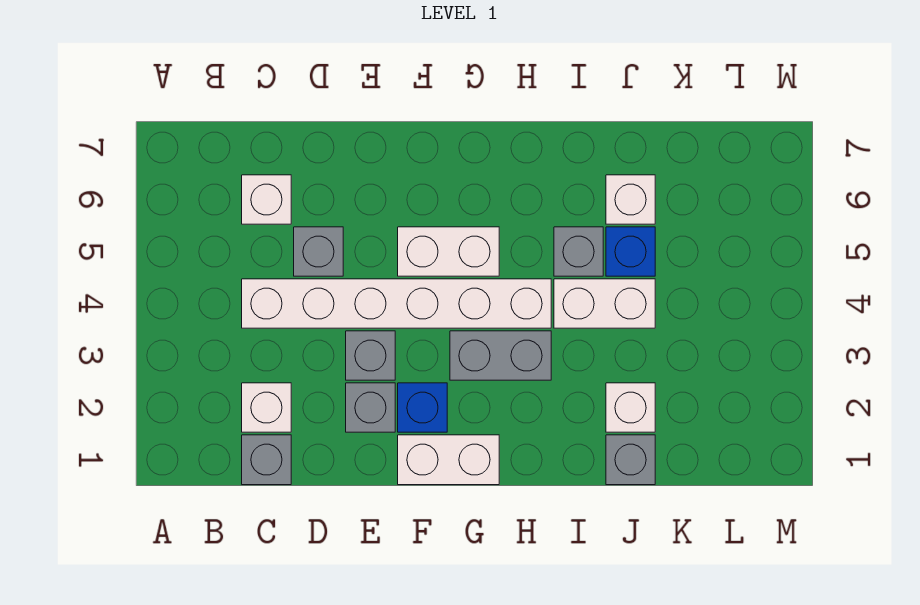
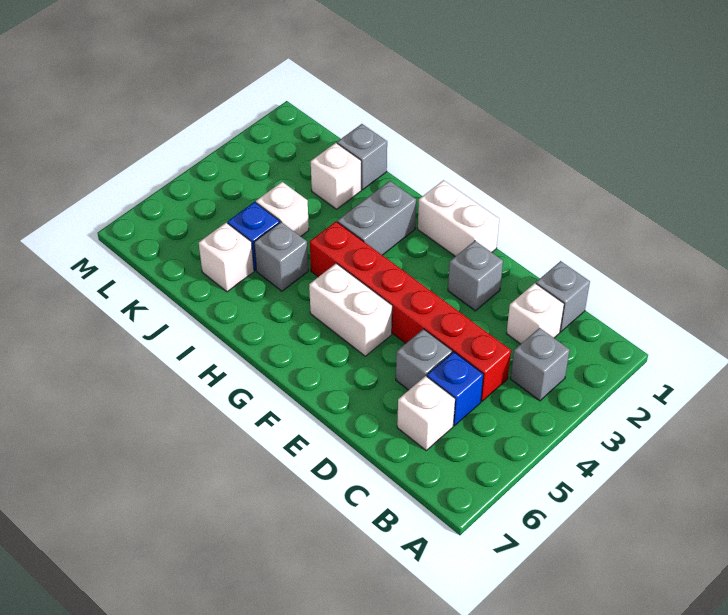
white 1x6 brick [242,279,551,328] -> red 1x6 brick [310,222,511,401]
grey 1x1 brick [346,331,395,380] -> grey 1x1 brick moved to [510,328,570,401]
blue 1x1 brick [398,383,447,432] -> blue 1x1 brick moved to [427,352,484,426]
grey 1x2 brick [450,331,551,380] -> grey 1x2 brick turned to [337,181,416,255]
white 1x2 brick [554,279,655,328] -> white 1x1 brick [256,182,309,236]

